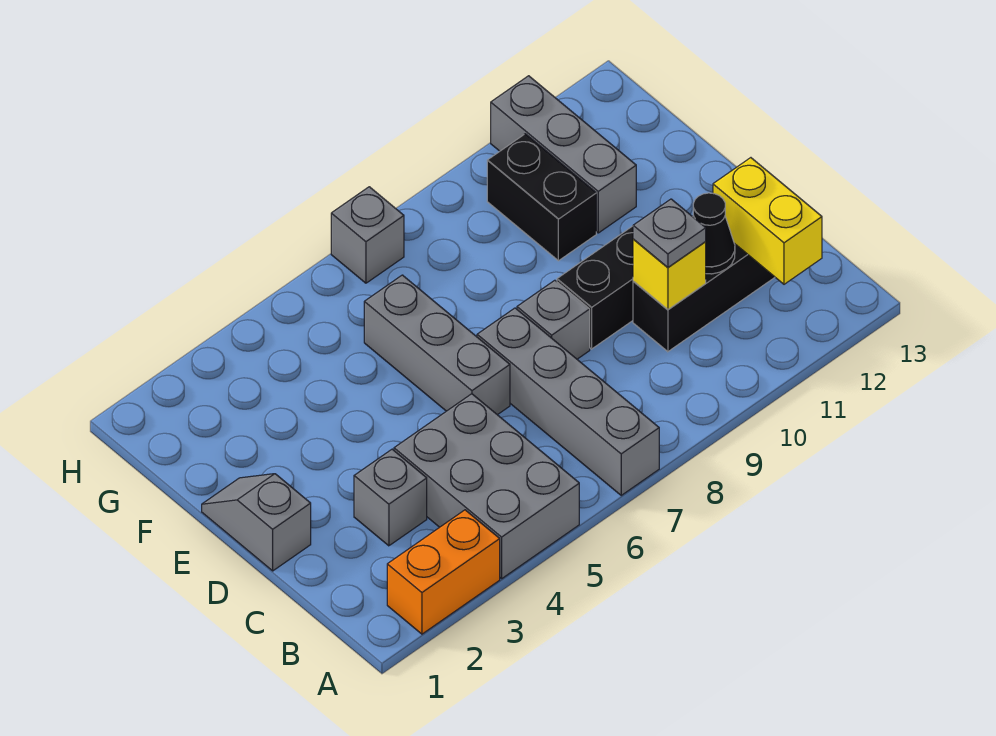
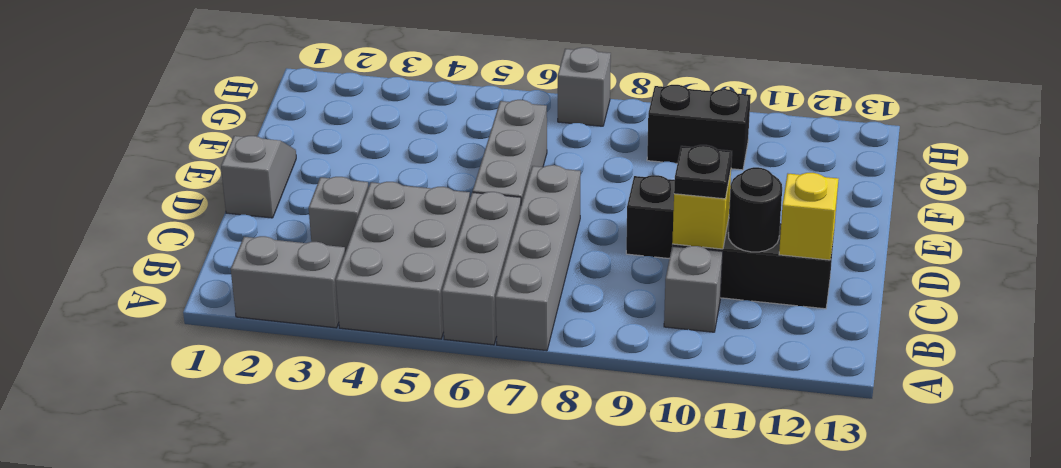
orange 1x2 brick [387,510,500,634] -> grey 1x2 brick [231,236,345,328]
yellow 1x2 brick [713,158,822,284] -> yellow 1x1 brick [779,173,839,260]
grey 1x1 plate [633,199,706,267] -> black 1x1 plate [674,145,732,199]
black 1x1 cone [693,193,735,274] -> black 1x1 round brick [728,167,782,252]
grey 1x1 brick [517,280,590,359] -> grey 1x1 brick moved to [664,246,723,332]
black 1x2 brick [487,134,596,261] -> black 1x2 brick turned to [647,85,751,170]
grey 1x3 brick [491,76,636,233] -> grey 1x3 brick moved to [442,192,521,345]

